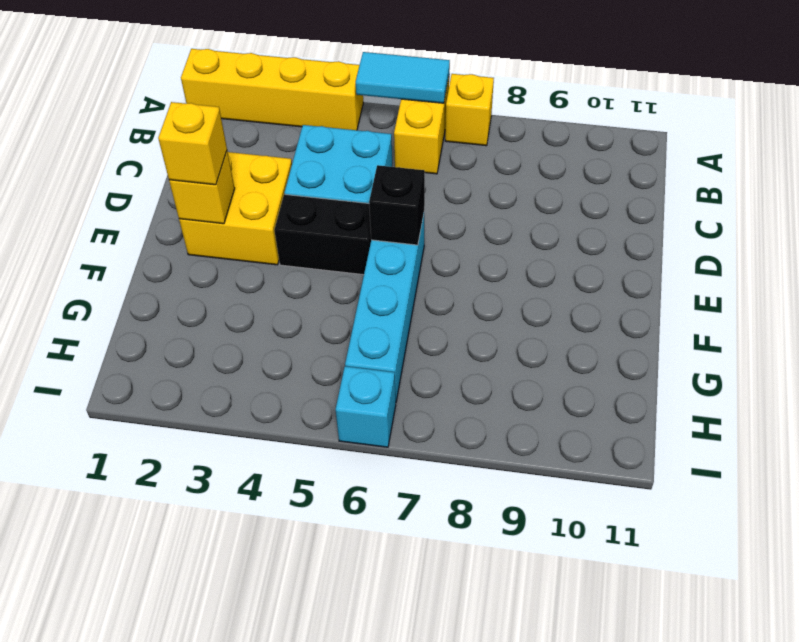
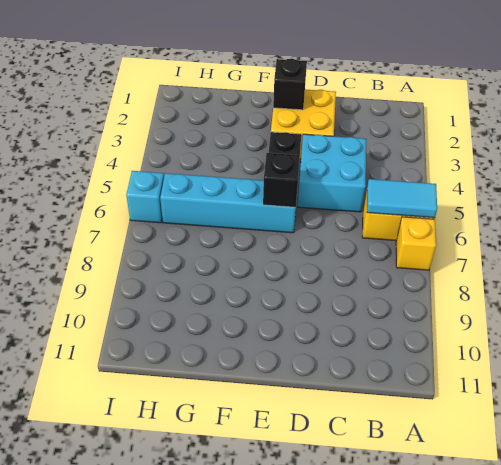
yellow 1x4 brick [181,49,363,130] -> none
cyan 1x2 tile [356,52,450,103] -> cyan 1x2 tile turned to [367,179,437,218]
yellow 1x1 brick [169,151,235,224] -> black 1x1 brick [273,59,307,110]
yellow 1x1 brick [158,102,227,185] -> none

